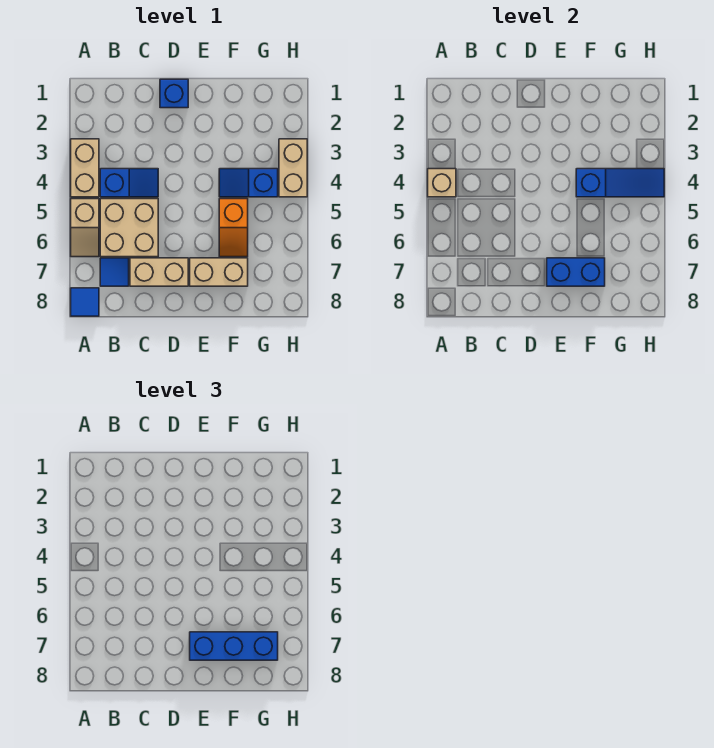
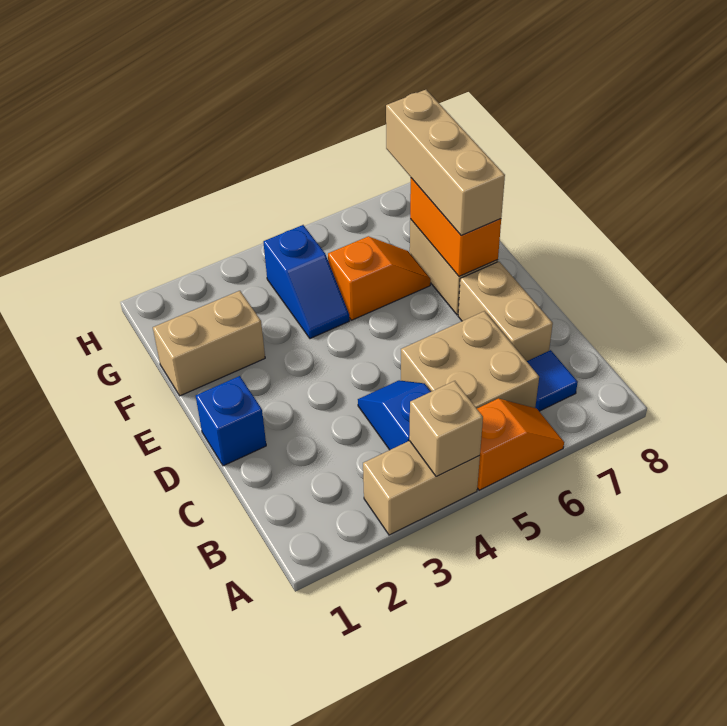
tan 1x2 slope [71,199,99,257] -> orange 1x2 slope [477,399,564,490]
blue 1x1 tile [71,288,99,316] -> none
blue 1x2 brick [547,258,605,286] -> orange 1x2 brick [410,178,501,277]
blue 1x3 brick [190,632,278,660] -> tan 1x3 brick [386,90,505,235]
blue 1x3 slope [576,169,664,197] -> none
tan 1x2 brick [279,139,307,197] -> tan 1x2 brick moved to [153,291,265,396]

